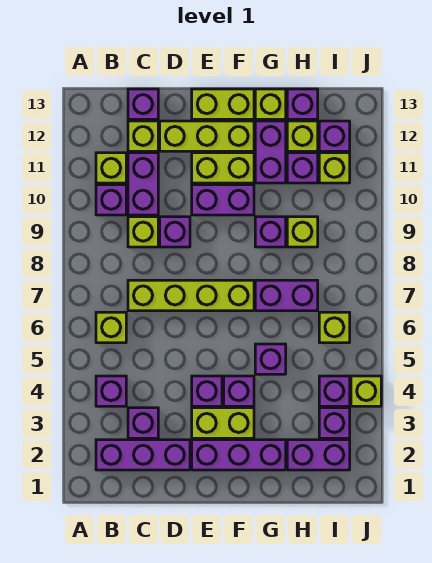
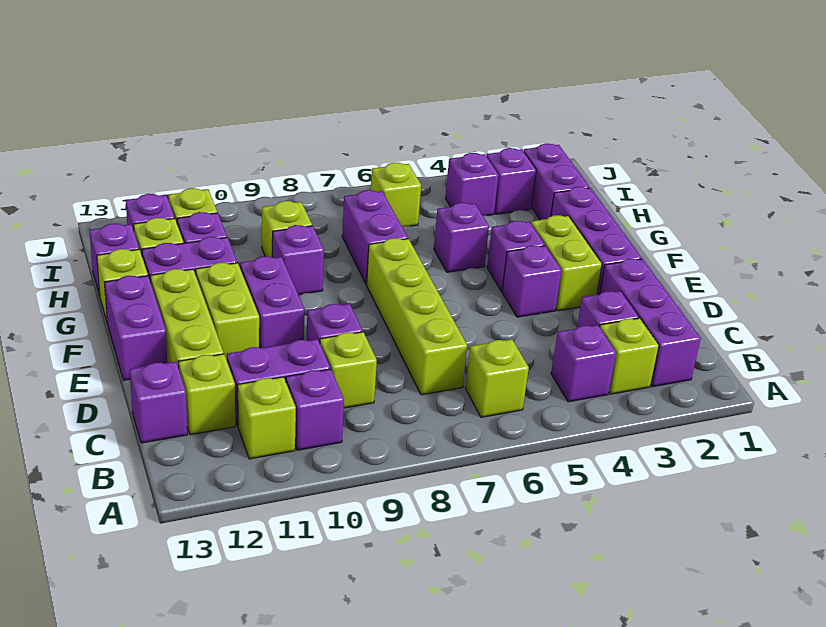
lime 1x2 brick [192,89,254,119] -> purple 1x2 brick [104,276,167,380]
lime 1x1 brick [351,376,381,406] -> lime 1x1 brick moved to [600,318,659,394]

